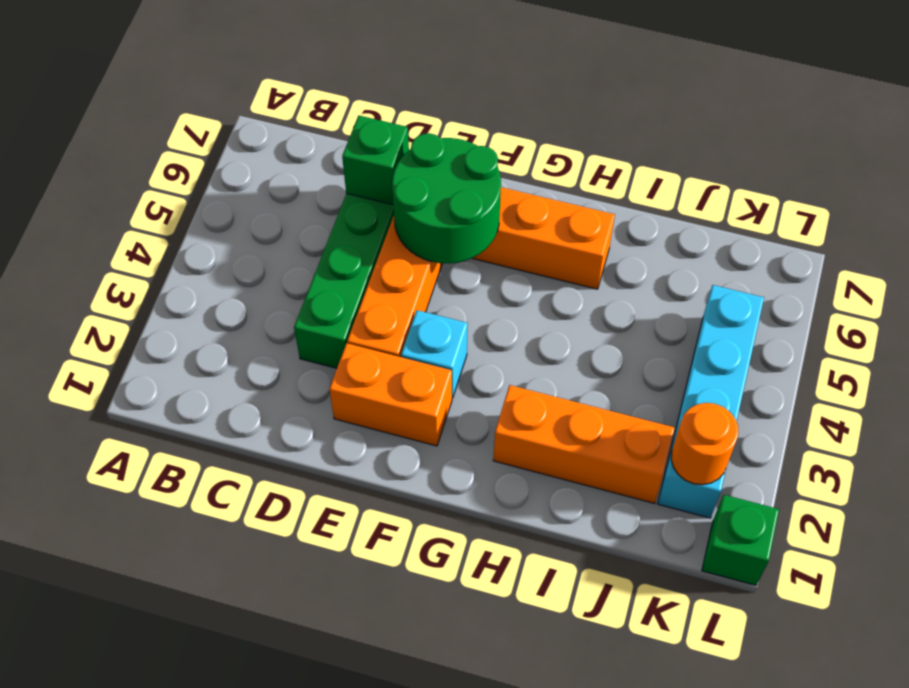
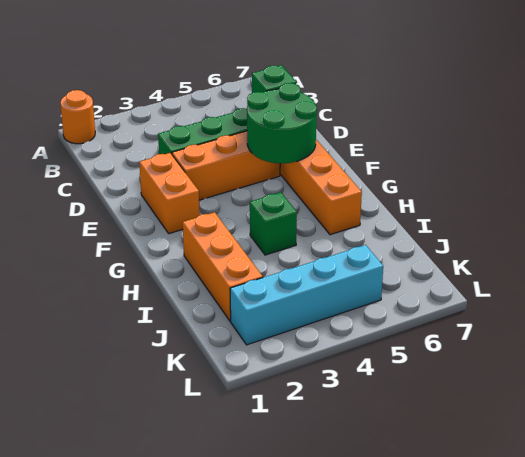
cyan 1x1 brick [401,310,468,398] -> none
orange 1x1 round brick [671,403,738,485] -> orange 1x1 round brick moved to [60,90,95,144]
green 1x1 brick [702,495,779,585] -> green 1x1 brick moved to [250,192,297,255]

